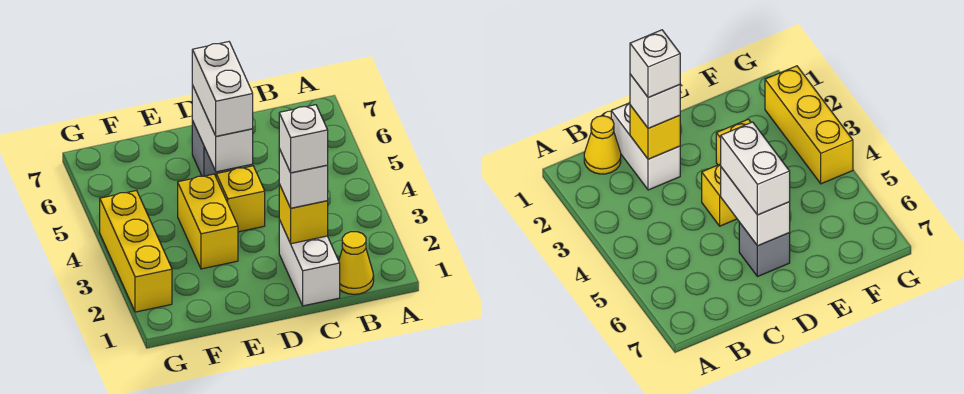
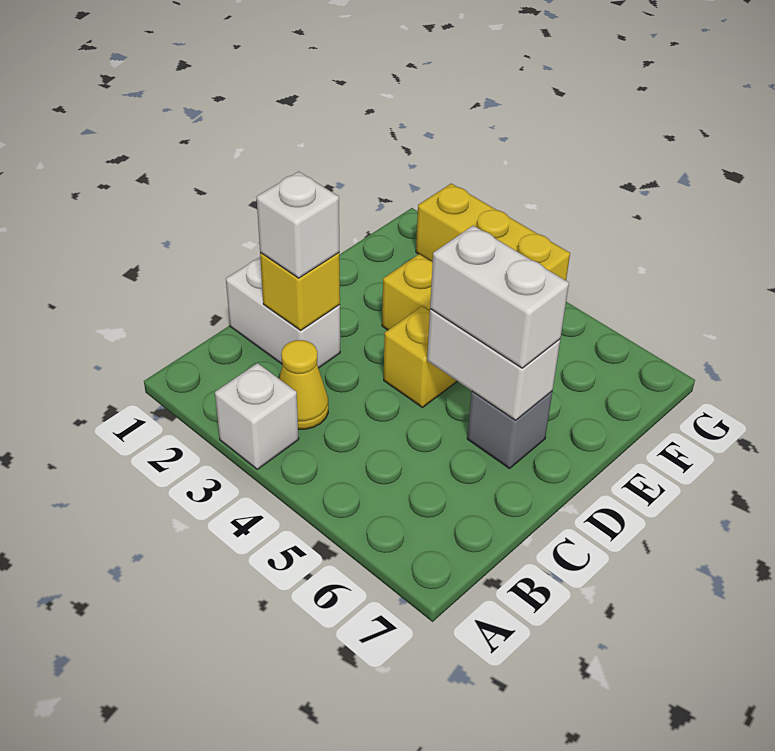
yellow 1x1 cone [339,232,374,294] -> yellow 1x1 cone moved to [279,340,328,429]
white 1x1 brick [279,105,328,173] -> white 1x1 brick moved to [215,363,299,469]

